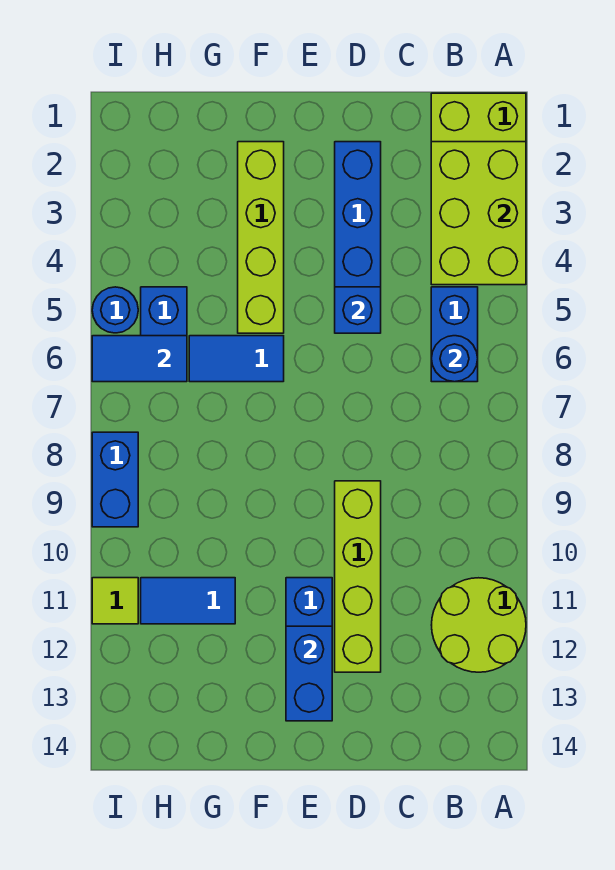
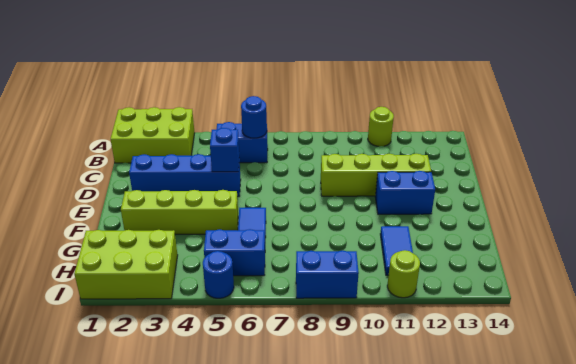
lime 2x3 brick [431,142,526,285] -> lime 2x3 brick moved to [74,230,178,299]
lime 2x2 round brick [432,578,526,672] -> lime 1x1 round brick [368,107,394,146]
blue 1x2 brick [286,626,332,721] -> none
blue 1x2 tile [92,336,187,382] -> none
lime 1x1 tile [92,578,138,624] -> lime 1x1 round brick [387,250,420,298]

